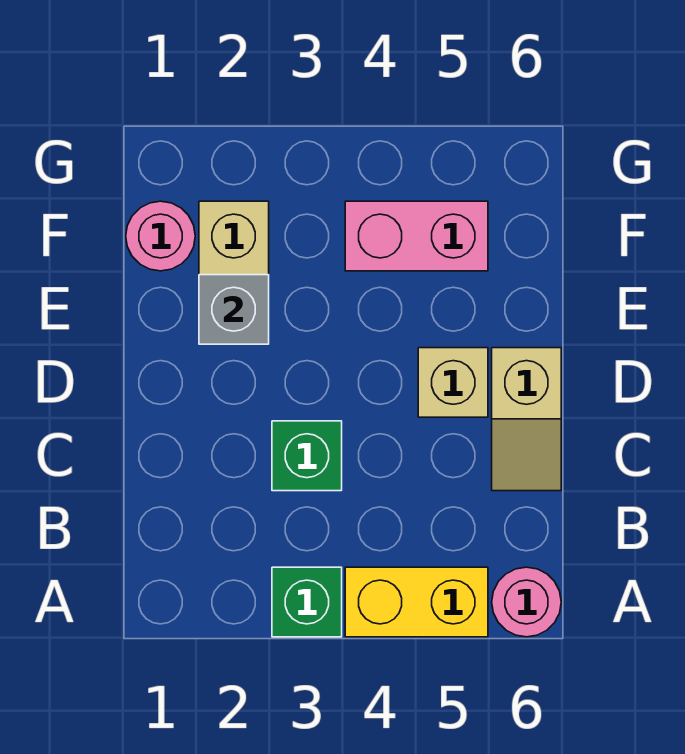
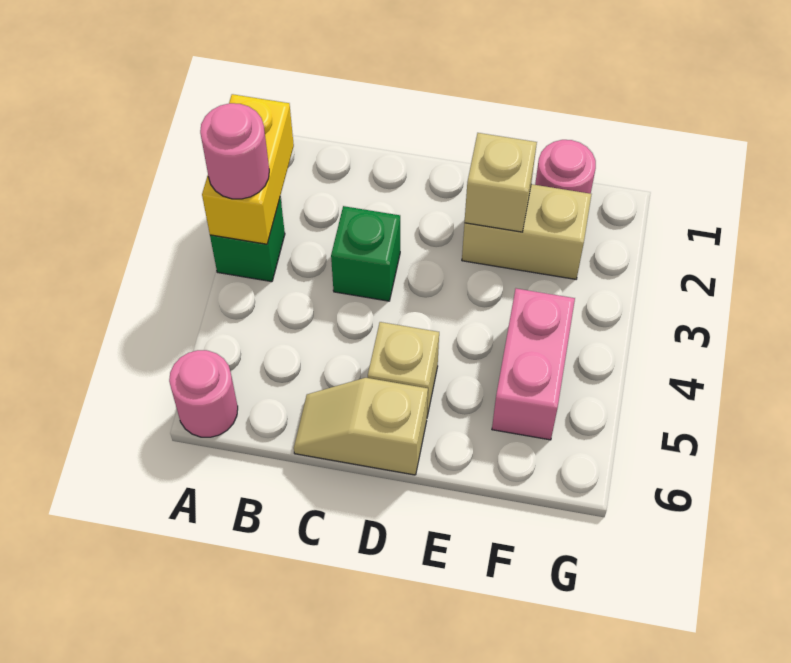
none -> pink 1x1 round brick [200,103,269,199]
yellow 1x2 brick [345,567,488,637] -> yellow 1x2 brick moved to [202,94,294,244]
grey 1x1 brick [199,275,269,344] -> tan 1x1 brick [464,133,537,232]

